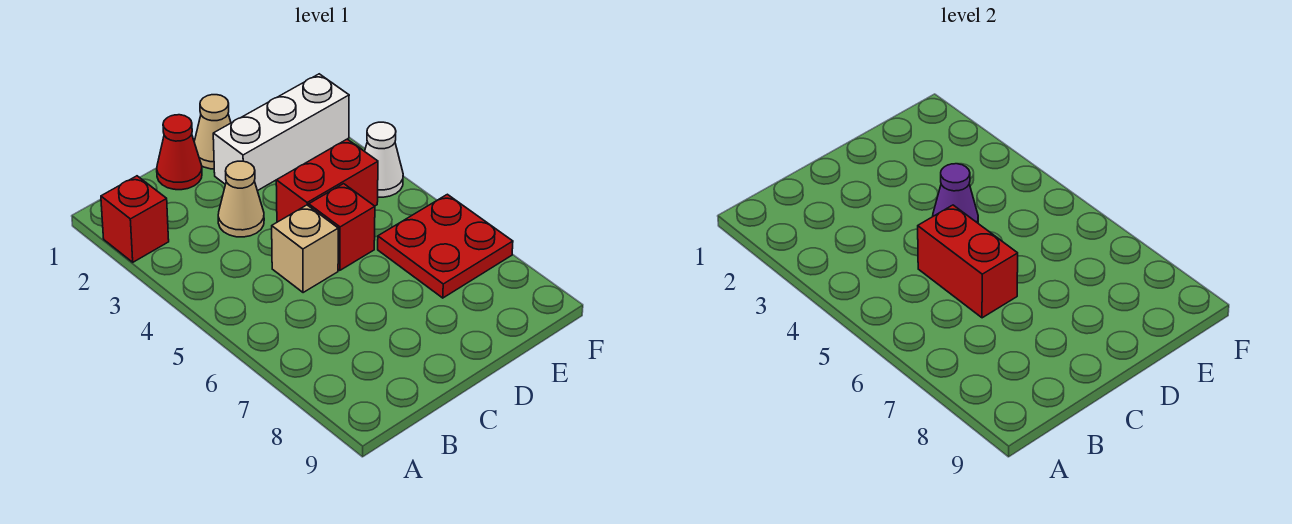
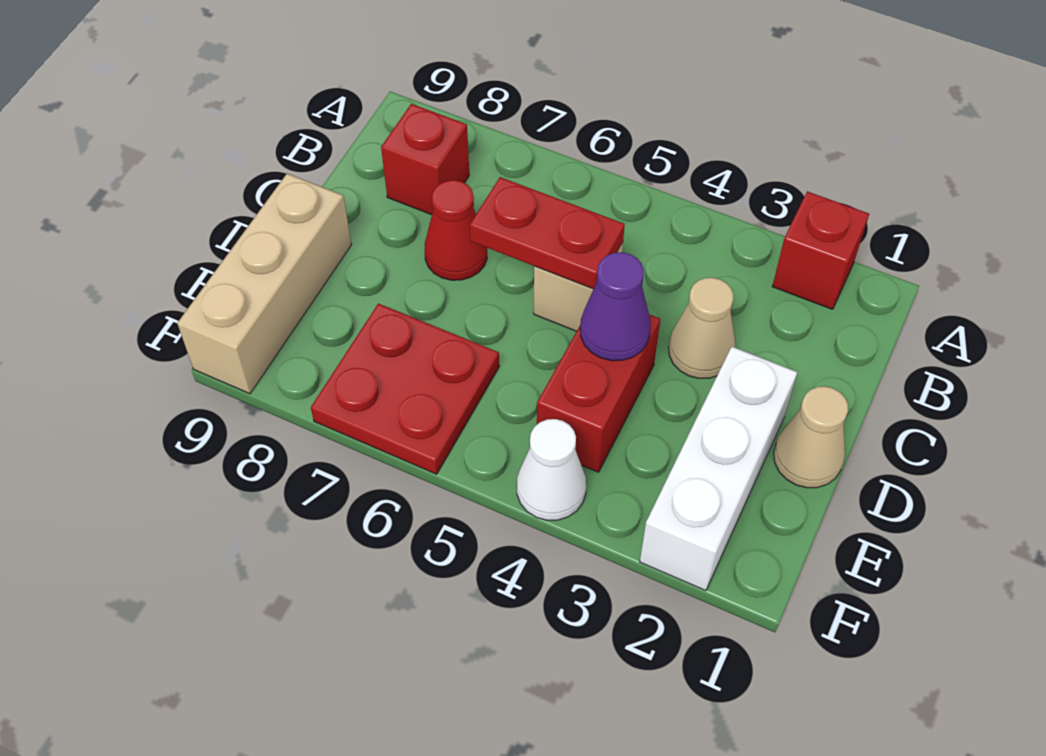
red 1x1 cone [157,115,202,190] -> red 1x1 cone moved to [424,180,487,280]
red 1x2 brick [918,205,1018,318] -> red 1x2 plate [470,177,625,289]
red 1x1 brick [309,184,375,270] -> red 1x1 brick moved to [381,104,469,215]
none -> tan 1x3 brick [177,174,351,394]

